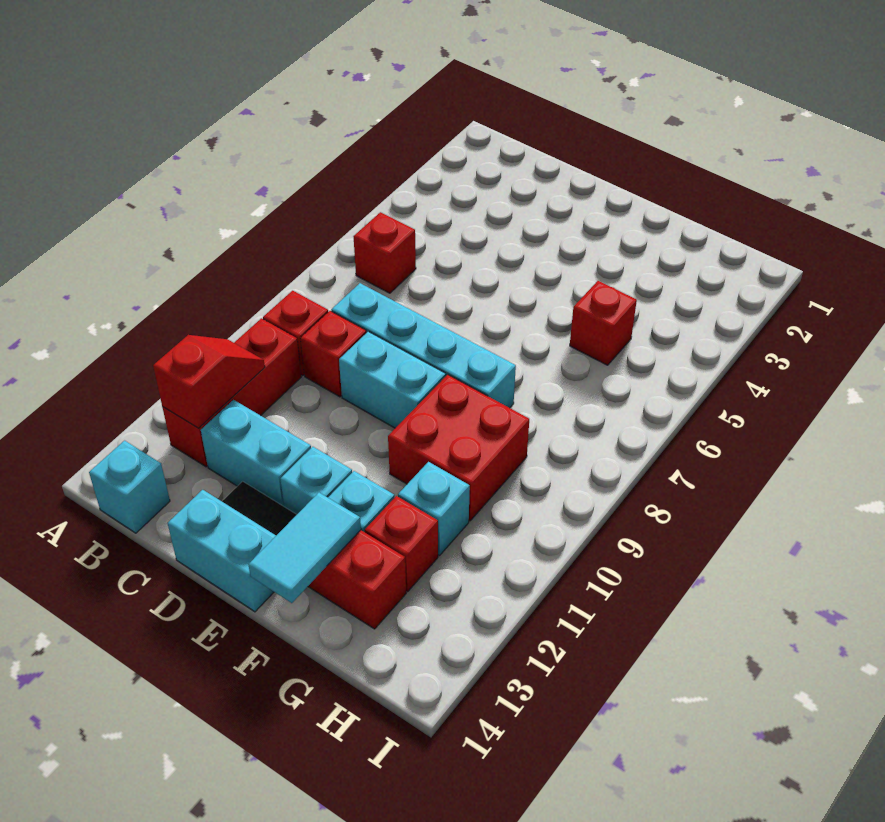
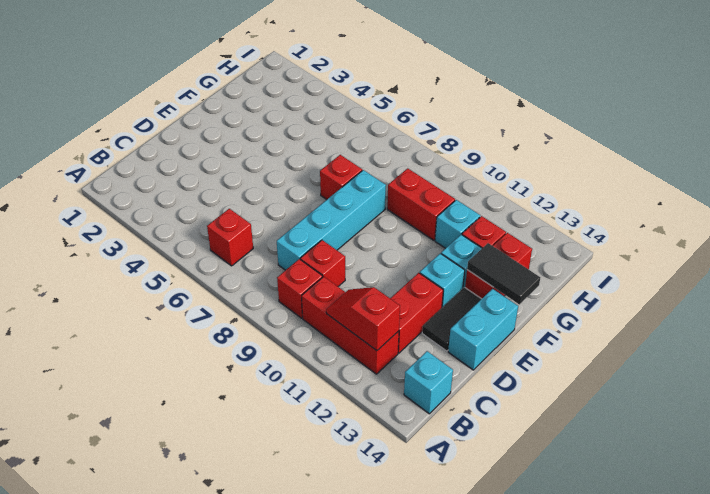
cyan 1x2 brick [201,400,311,506] -> red 1x2 brick [390,273,443,353]
cyan 1x2 brick [339,332,446,428] -> none
red 2x2 brick [388,375,529,521] -> red 1x2 brick [387,168,455,240]
cyan 1x2 tile [248,493,361,603] -> black 1x2 tile [467,243,540,304]
red 1x1 brick [570,281,637,365] -> red 1x1 brick moved to [320,155,362,200]

